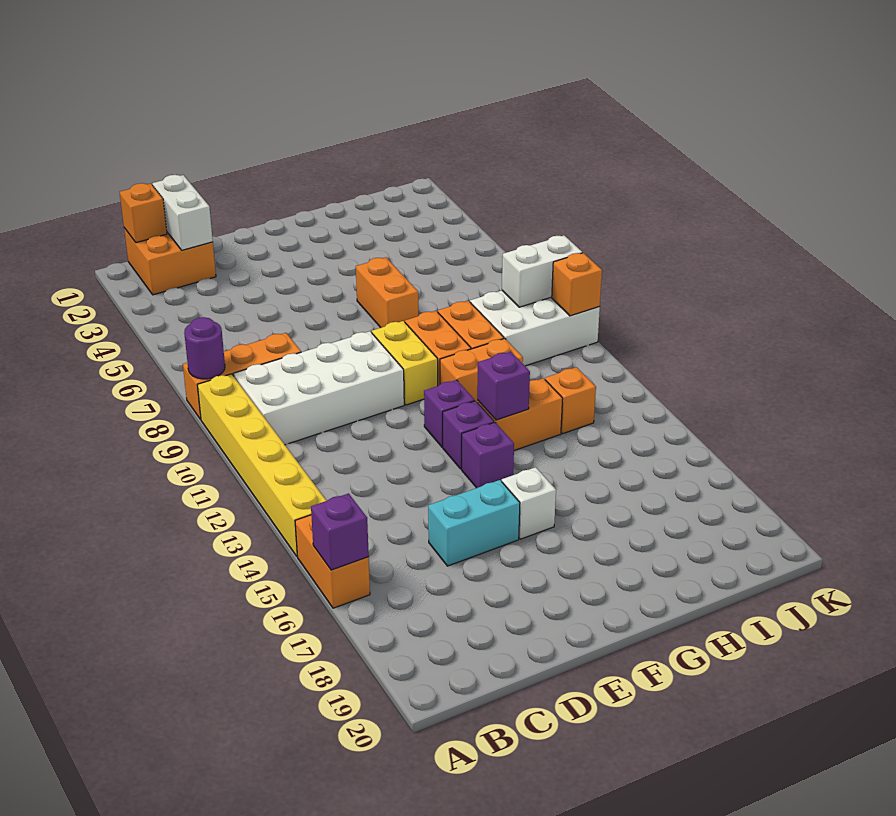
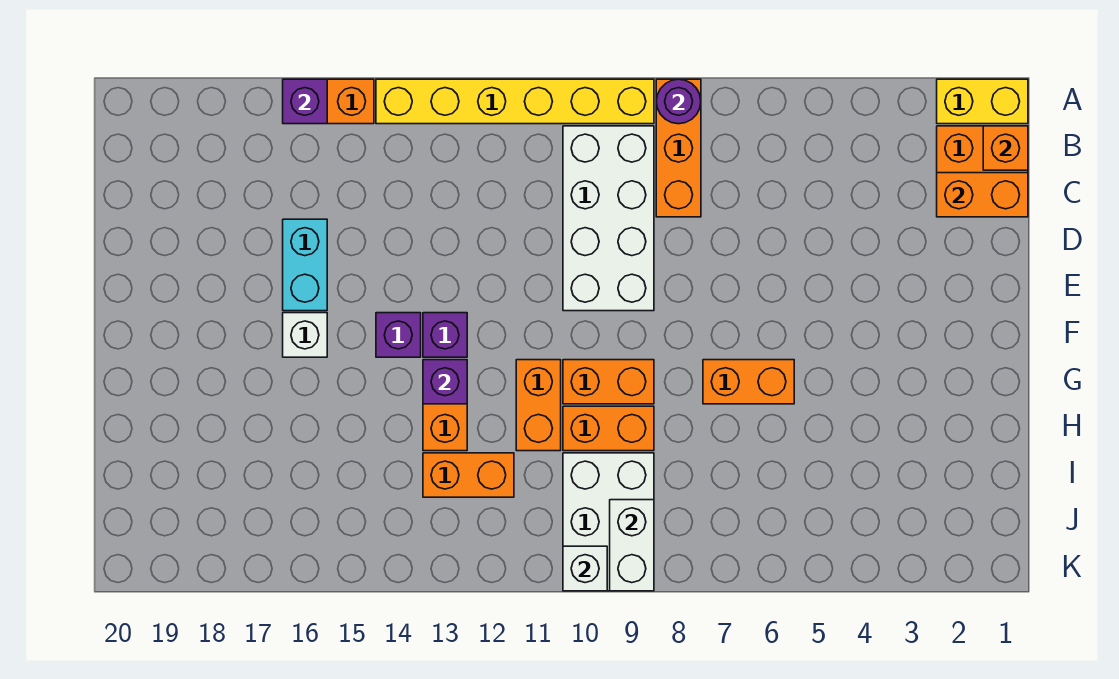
white 1x2 brick [152,175,213,250] -> orange 1x2 brick [937,173,1028,217]
yellow 1x2 brick [372,321,438,405] -> yellow 1x2 brick moved to [937,79,1028,124]
purple 1x1 brick [424,380,475,447] -> none
orange 1x1 brick [545,367,596,434] -> orange 1x2 brick [423,453,514,497]
orange 1x1 brick [552,253,602,316] -> white 1x1 brick [563,546,607,591]

